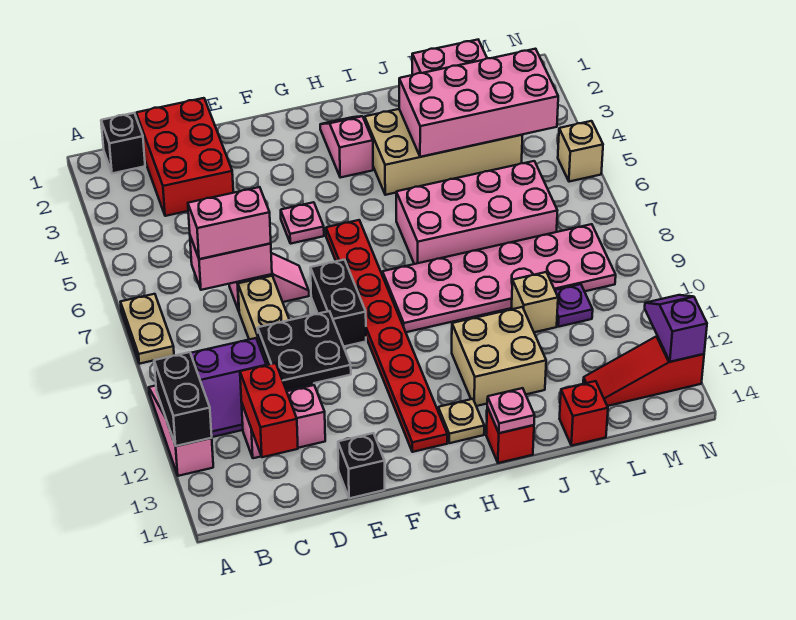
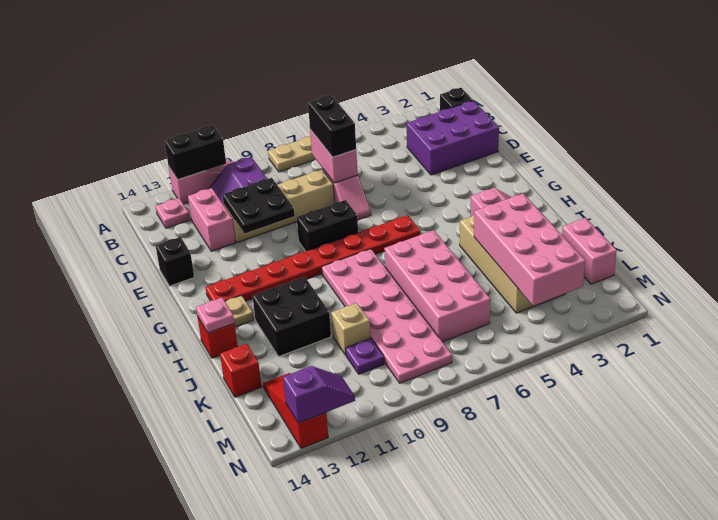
red 2x3 brick [136,98,233,216] -> purple 2x3 brick [406,101,499,175]
pink 1x2 brick [188,187,271,259] -> black 1x2 brick [308,95,356,157]
red 1x2 brick [240,363,298,457] -> none
pink 1x1 plate [281,202,324,244] -> pink 1x1 plate moved to [156,198,190,228]
tan 2x2 brick [452,307,546,406] -> black 2x2 brick [252,277,331,357]
tan 1x1 brick [558,121,603,182] -> none

